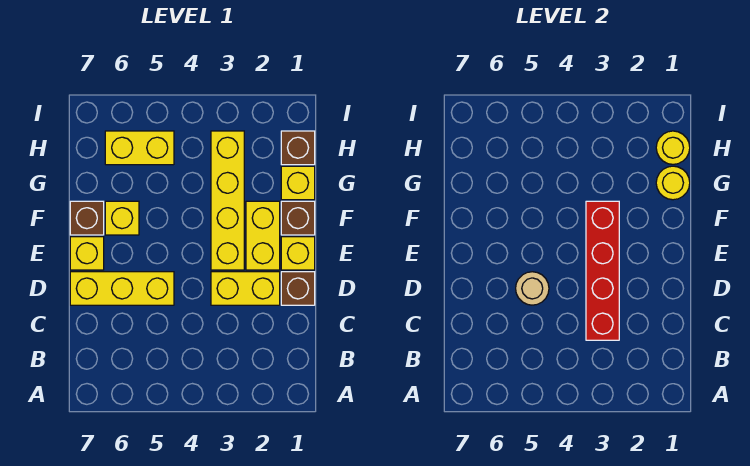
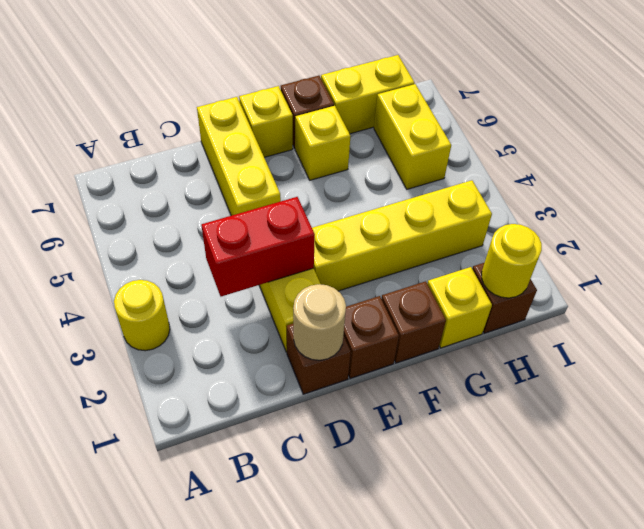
red 1x4 brick [586,201,619,340] -> red 1x2 brick [202,197,315,296]
tan 1x1 round brick [516,272,549,305] -> tan 1x1 round brick moved to [293,284,346,360]
yellow 1x1 brick [281,237,315,270] -> brown 1x1 brick [343,296,399,379]
yellow 1x2 brick [246,201,280,270] -> yellow 1x2 brick moved to [321,55,415,134]
yellow 1x1 round brick [656,166,690,200] -> yellow 1x1 round brick moved to [114,280,170,351]

